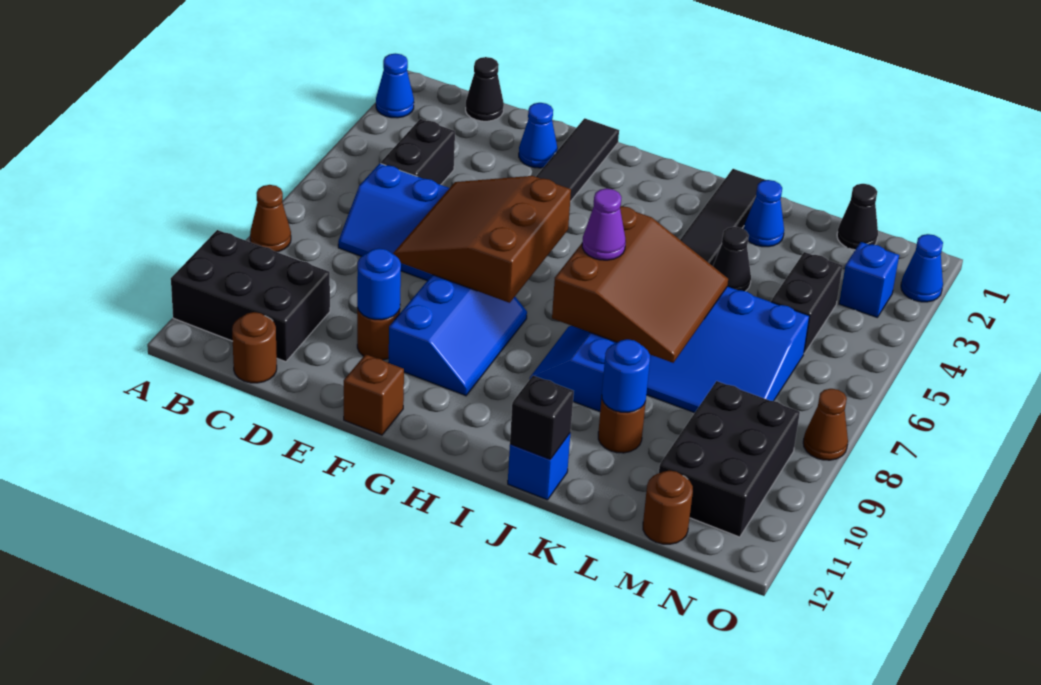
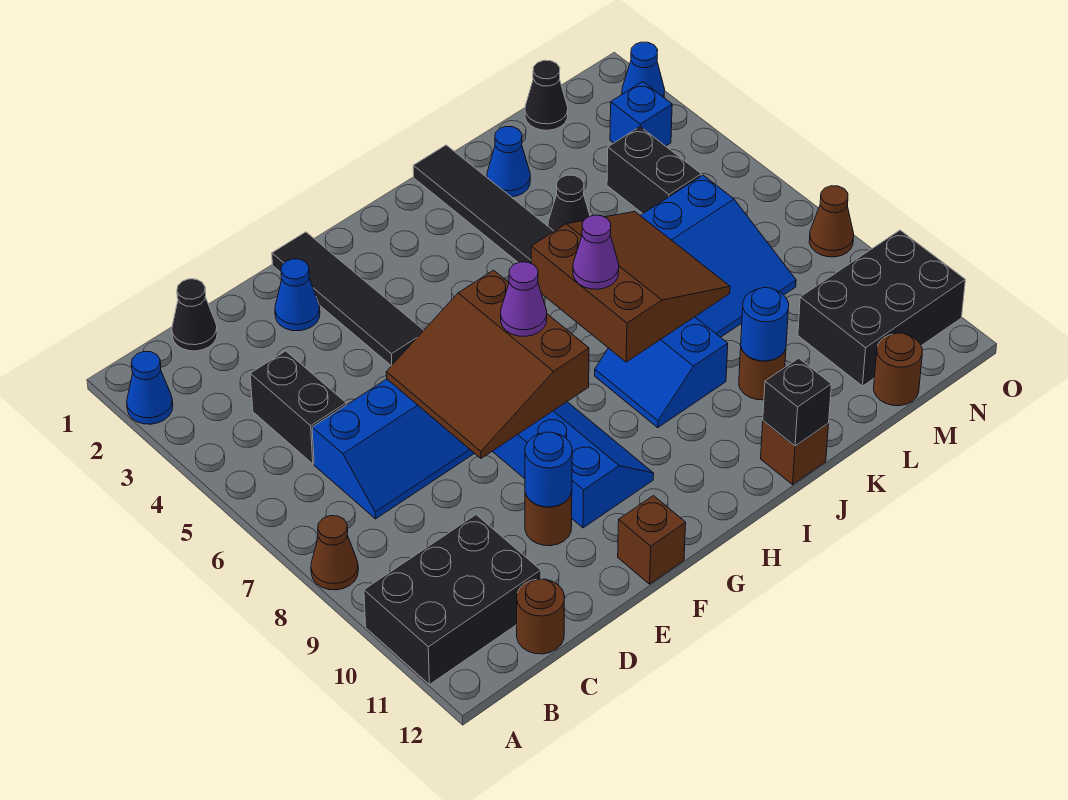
none -> purple 1x1 cone [501,262,547,336]
blue 1x1 brick [508,434,570,500] -> brown 1x1 brick [761,421,829,485]
black 2x3 brick [659,381,800,537] -> black 2x3 brick turned to [798,230,965,386]

